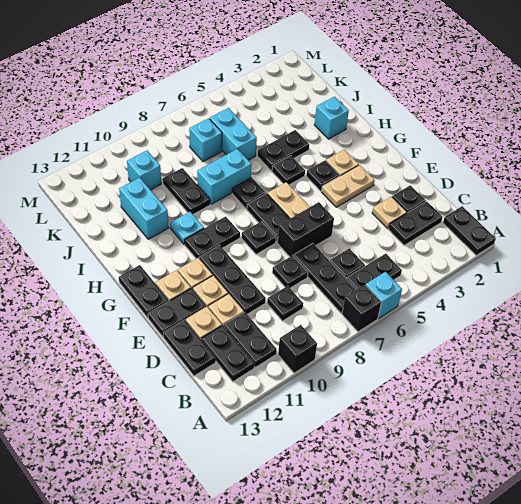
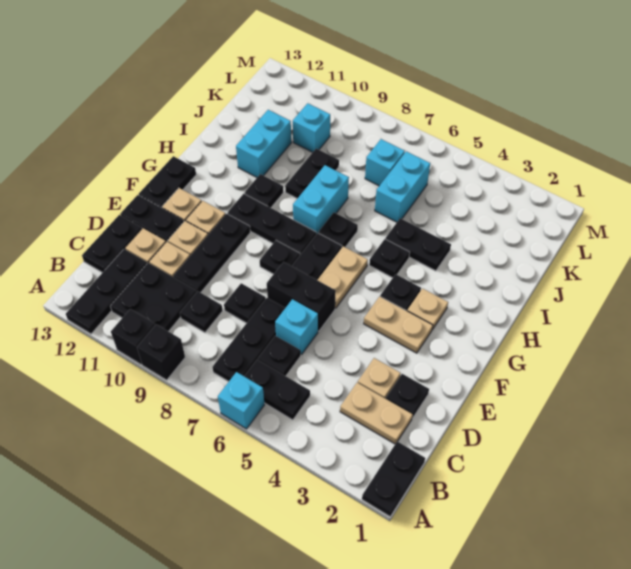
black 1x1 brick [342,285,381,332] -> black 1x1 brick moved to [137,324,185,380]
black 1x2 plate [224,312,277,367] -> black 2x2 plate [110,263,197,332]
black 1x2 plate [202,325,255,382] -> black 1x3 plate [66,249,147,334]
black 1x2 plate [388,201,443,245] -> tan 1x2 plate [340,382,413,444]
black 1x2 plate [185,216,240,259] -> black 1x3 plate [228,194,316,255]
cyan 1x1 plate [170,212,204,244] -> black 1x1 plate [245,174,283,208]
cyan 1x1 brick [314,97,349,139] -> cyan 1x1 brick moved to [275,299,318,355]
cyan 1x2 brick [197,149,251,204] -> cyan 1x2 brick turned to [293,165,349,234]

